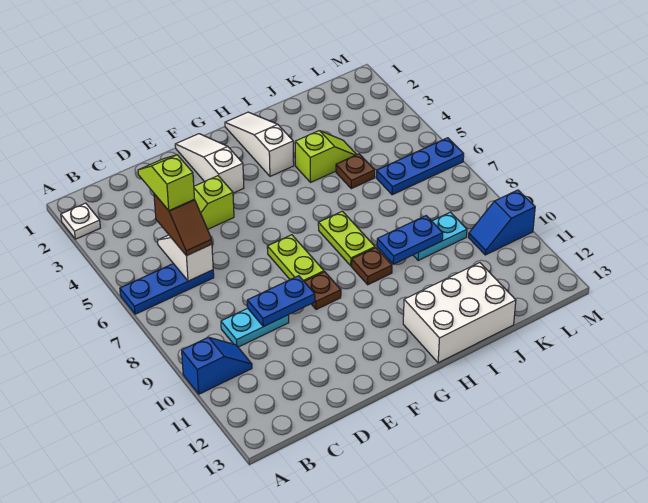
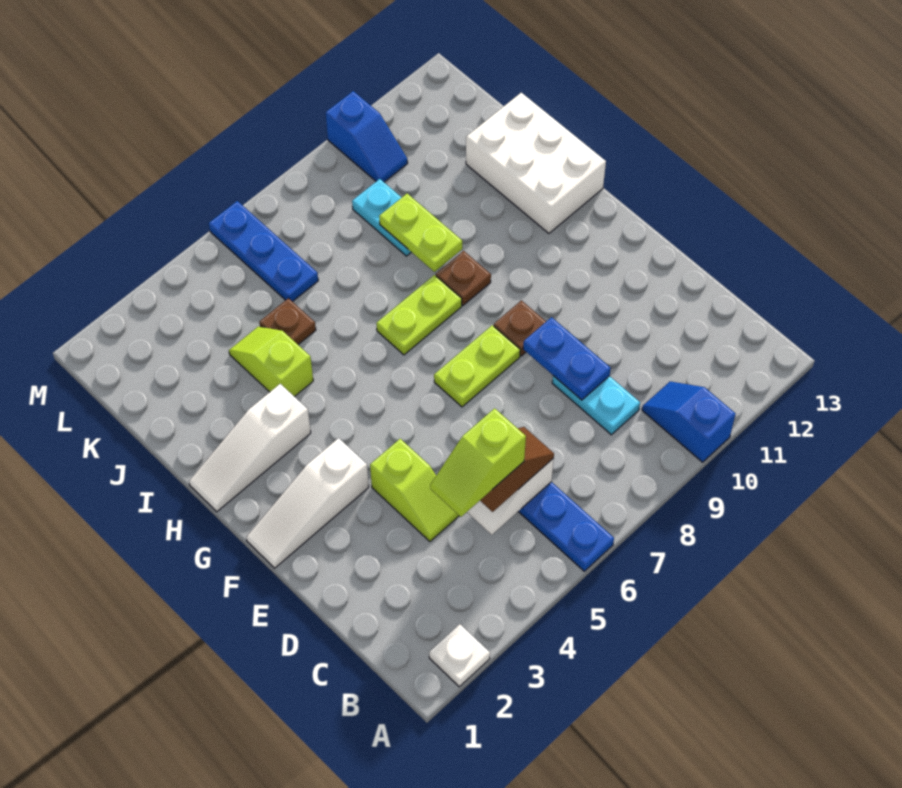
blue 1x2 plate [377,216,443,264] -> lime 1x2 plate [379,194,462,272]

